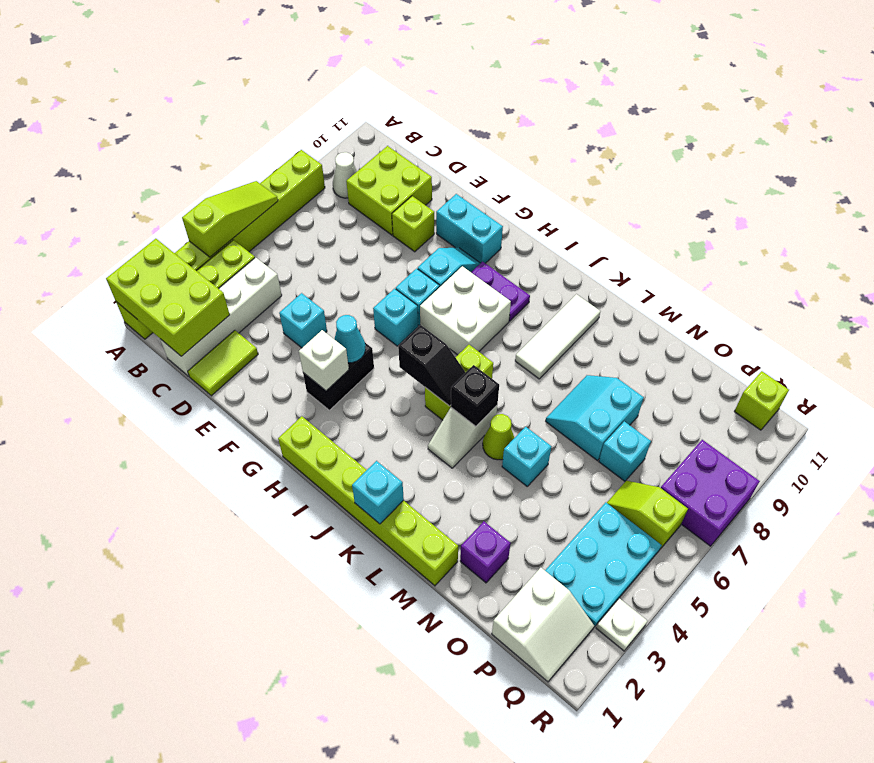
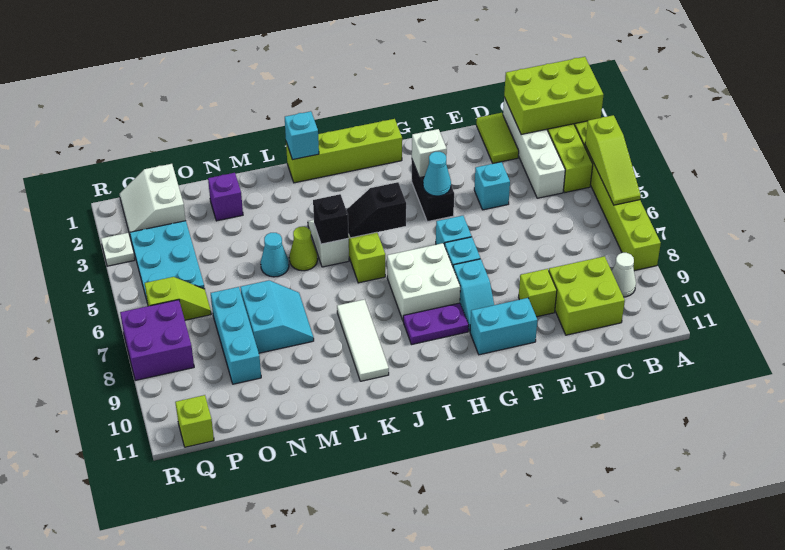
lime 1x6 brick [278,416,458,586] -> lime 1x4 brick [286,119,402,183]
cyan 1x1 brick [502,427,551,486] -> cyan 1x1 cone [261,233,289,277]
cyan 1x1 brick [599,421,651,481] -> cyan 1x3 brick [211,287,261,384]

